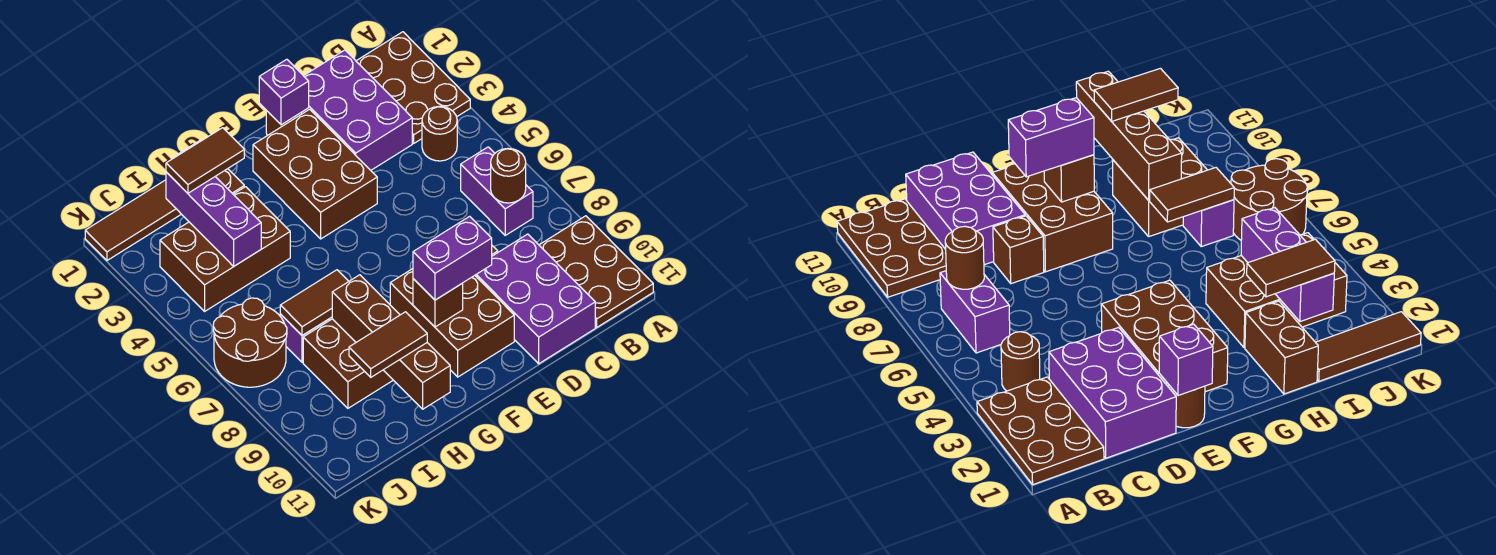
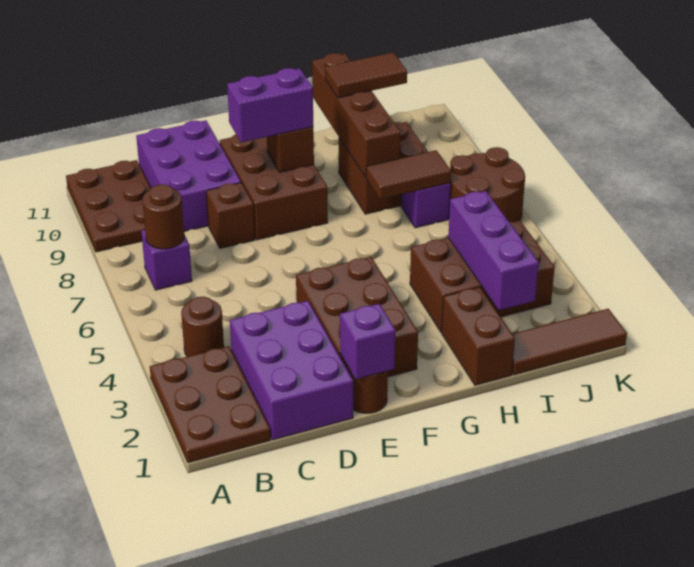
purple 1x2 brick [461,147,533,235] -> purple 1x1 brick [141,230,192,290]
brown 1x2 tile [166,128,244,193] -> none

